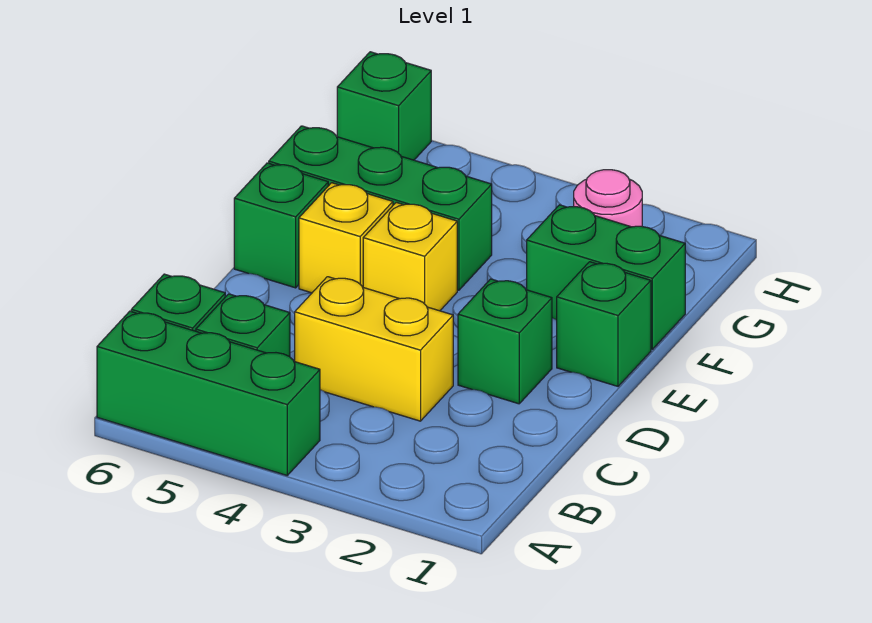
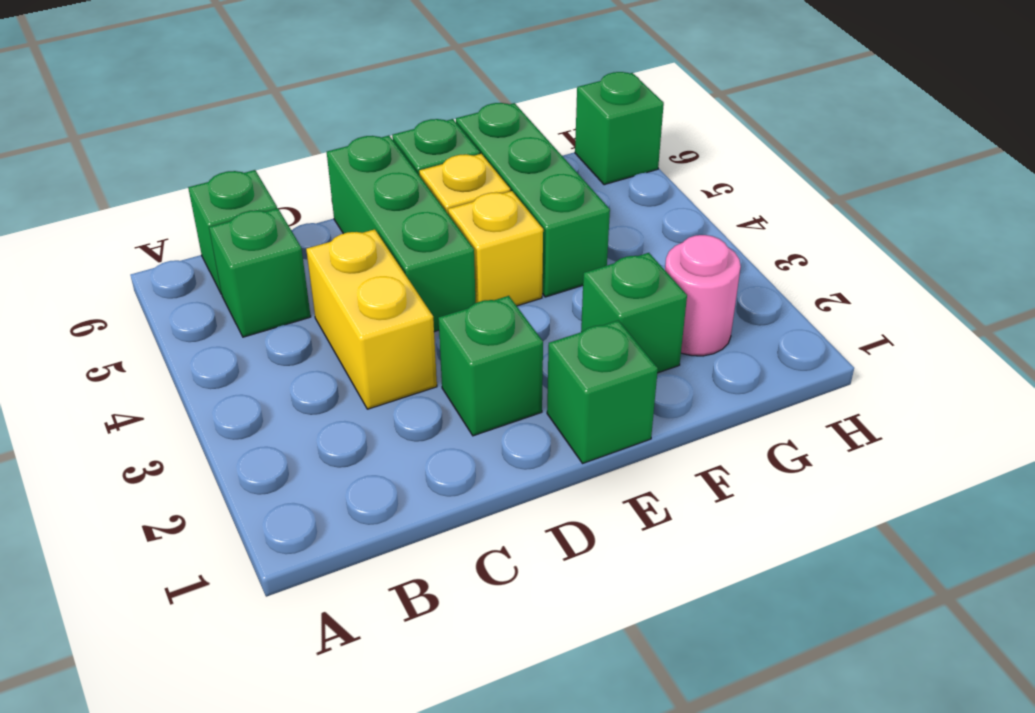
green 1x3 brick [97,311,320,475] -> green 1x3 brick moved to [327,136,475,332]
green 1x2 brick [527,205,685,349] -> green 1x1 brick [581,253,687,373]

